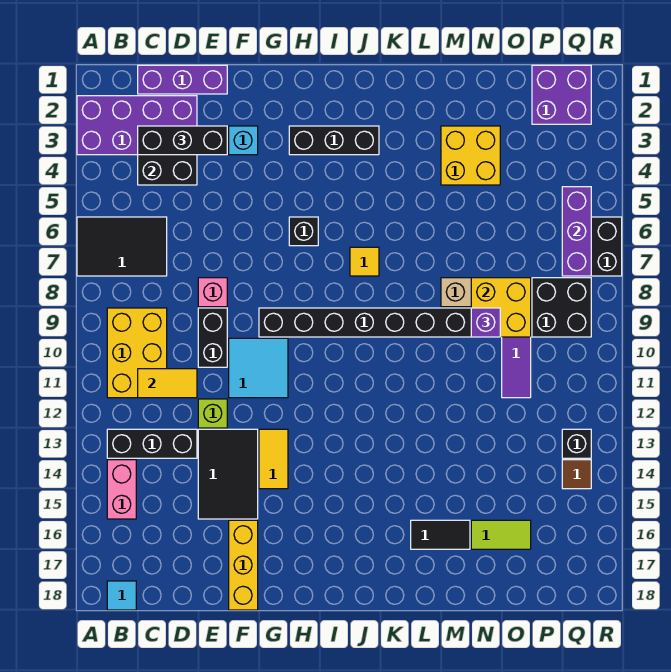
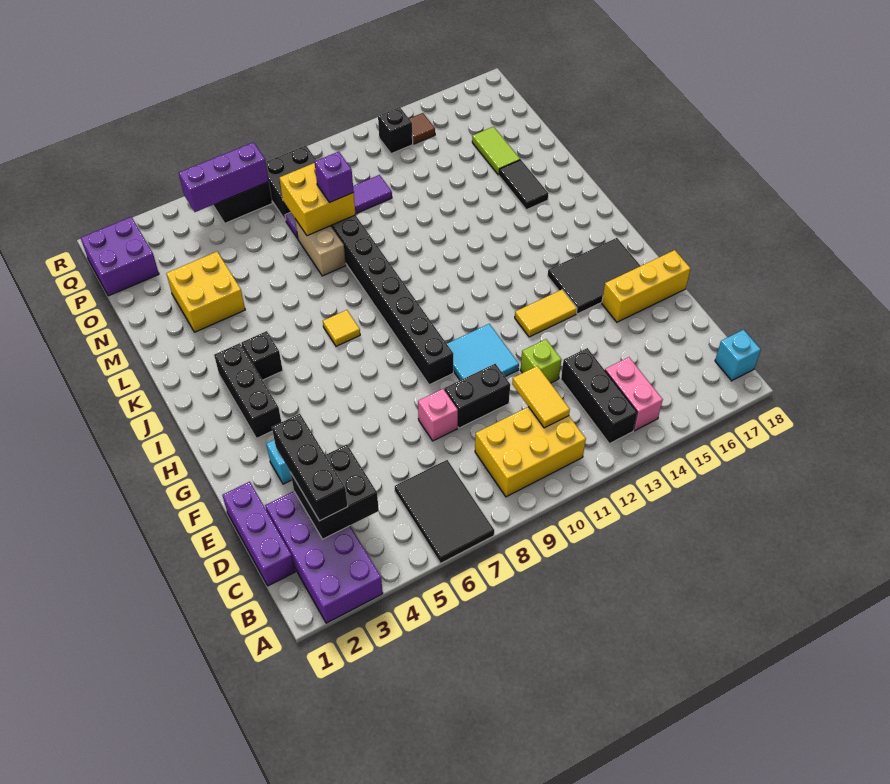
pink 1x2 brick [107,460,136,519] -> pink 1x2 brick turned to [605,357,663,431]
cyan 1x1 tile [107,581,136,610] -> cyan 1x1 brick [715,330,761,381]
black 2x3 tile [198,429,258,519] -> black 2x3 tile moved to [548,238,640,314]
black 1x1 brick [289,217,318,246] -> black 1x1 brick moved to [241,331,283,380]

